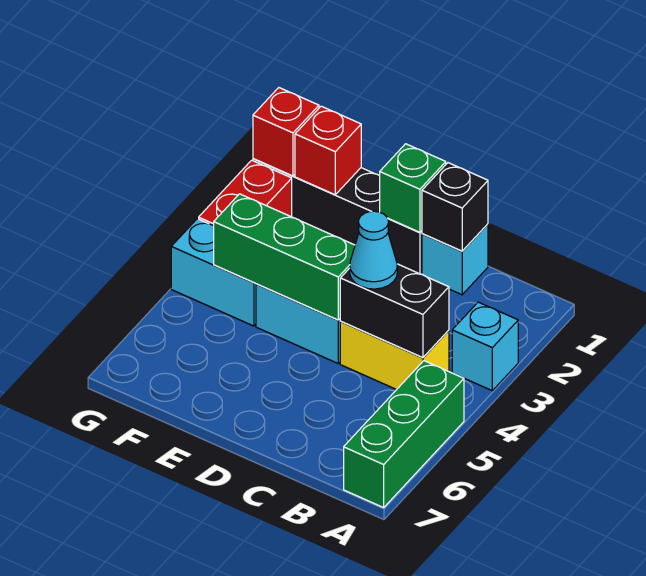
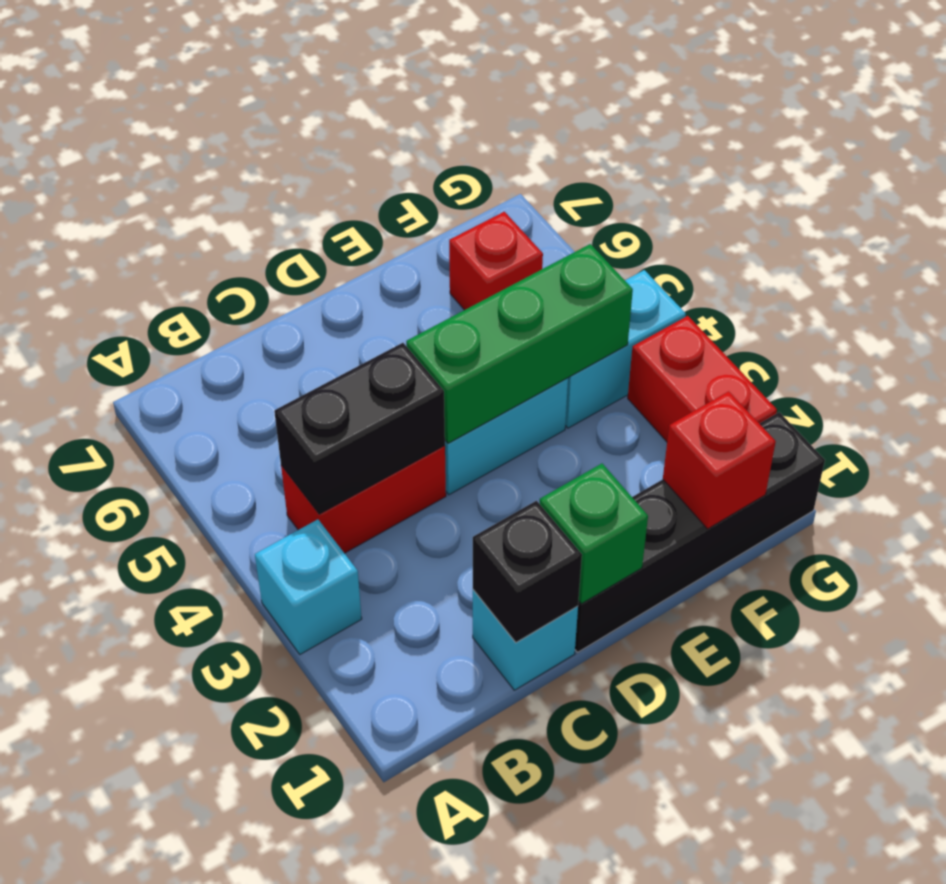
green 1x3 brick [344,361,464,508] -> none
yellow 1x2 brick [340,322,449,390] -> red 1x2 brick [281,445,446,553]
cyan 1x1 cone [350,211,397,289] -> none
red 1x1 brick [253,88,319,176] -> red 1x1 brick moved to [449,212,543,310]

